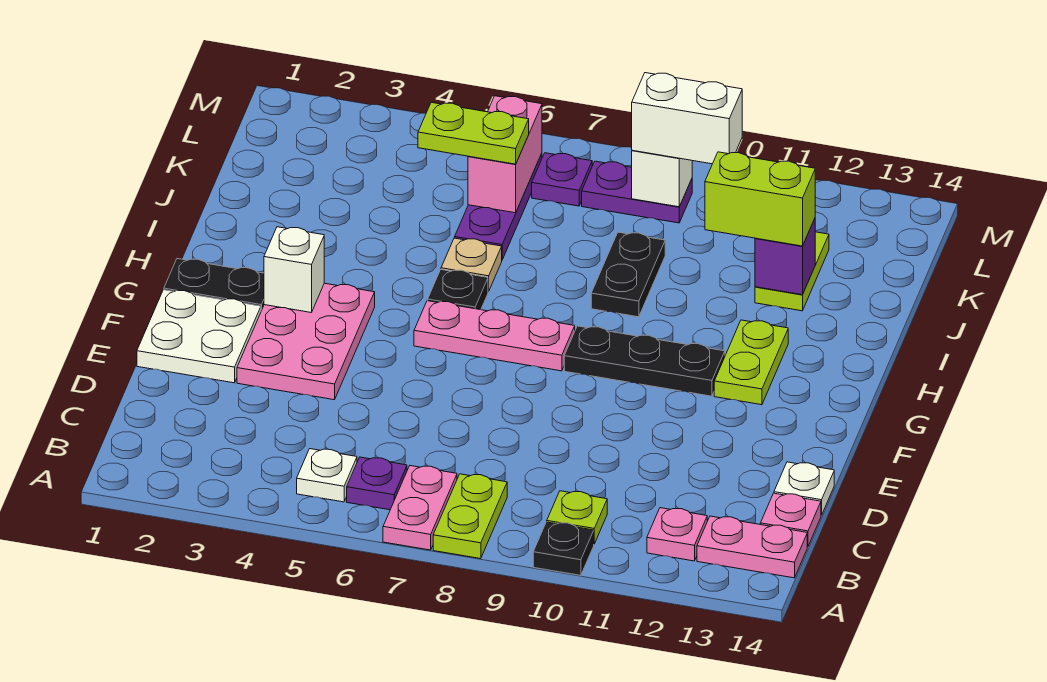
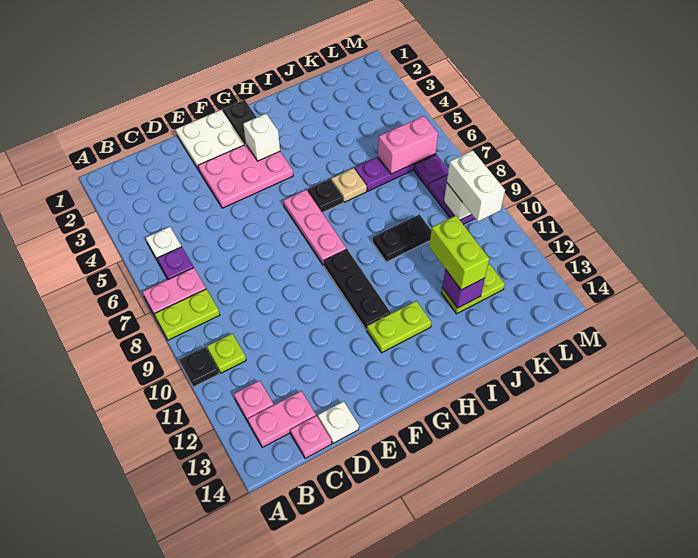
pink 1x2 plate [697,516,807,578] -> pink 1x2 plate turned to [248,391,316,447]
lime 1x2 plate [418,102,529,164] -> none

